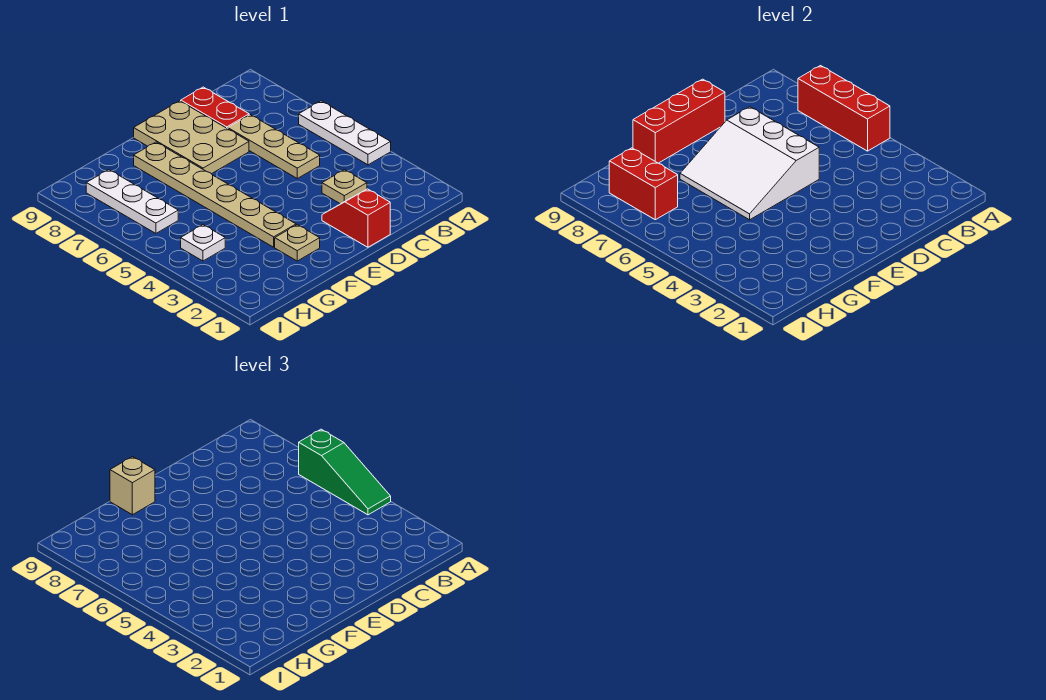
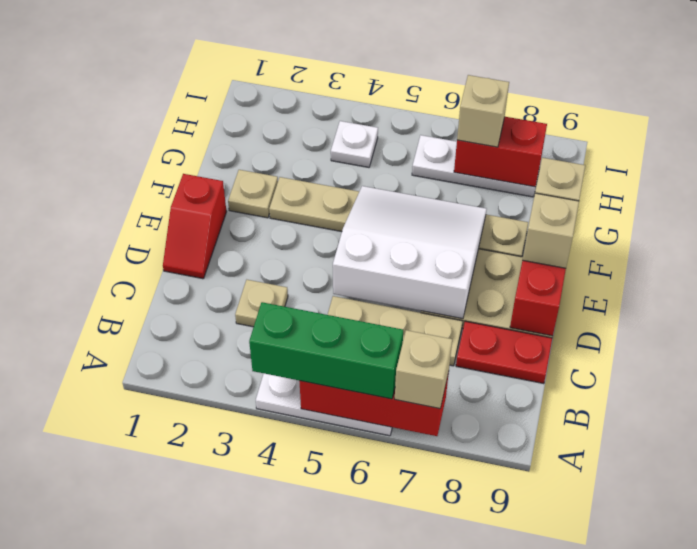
green 1x3 slope [299,429,391,515] -> green 1x3 brick [249,302,403,399]
none -> tan 1x1 brick [395,330,452,409]
red 1x2 slope [322,189,390,247] -> red 1x2 slope turned to [163,174,227,279]
none -> tan 1x1 brick [523,193,579,268]
none -> tan 1x1 brick [457,75,509,147]

